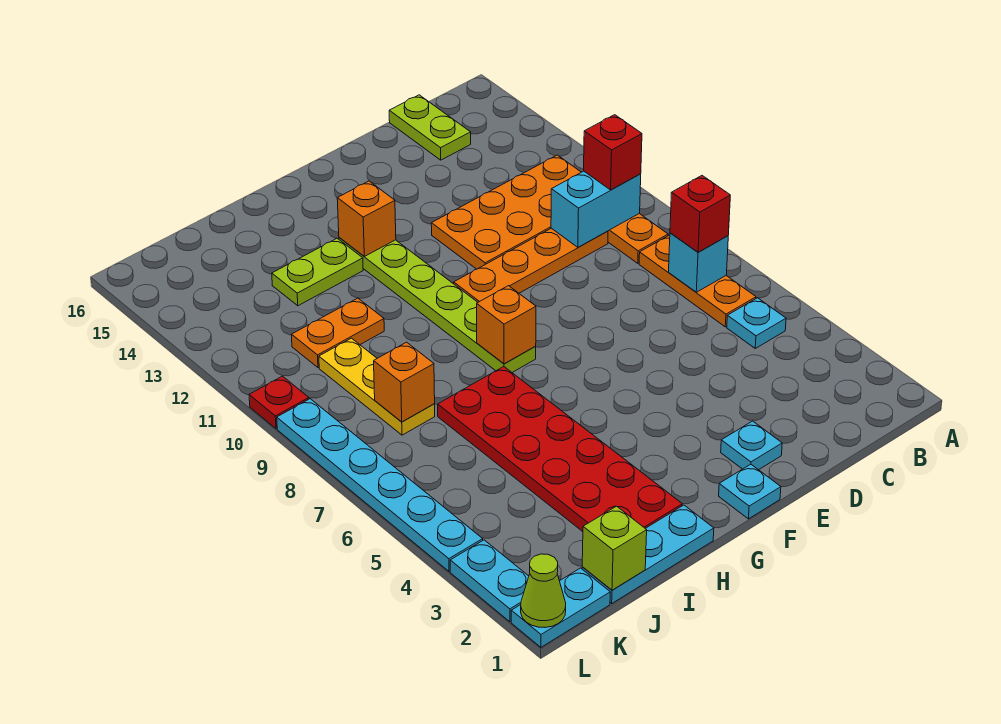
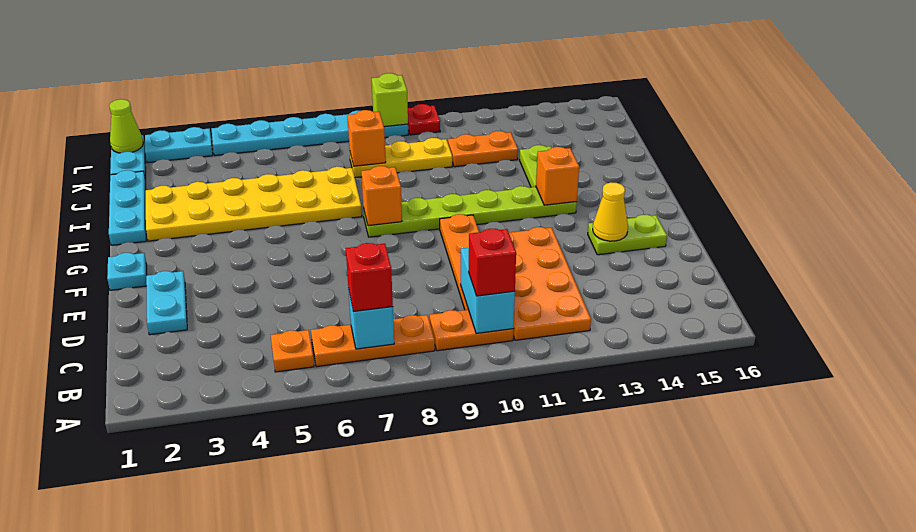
cyan 1x1 plate [727,298,786,348] -> orange 1x1 plate [271,330,314,372]
lime 1x2 plate [389,95,471,160] -> lime 1x2 plate moved to [588,215,667,255]
cyan 1x1 plate [721,421,782,470] -> cyan 1x2 plate [146,271,187,335]
none -> yellow 1x1 cone [593,182,628,241]
red 2x6 plate [438,367,682,532] -> yellow 2x6 plate [146,167,362,241]
orange 1x2 plate [291,298,384,368] -> orange 1x2 plate turned to [448,131,518,167]
lime 1x1 brick [582,506,647,590] -> lime 1x1 brick moved to [372,73,408,127]

